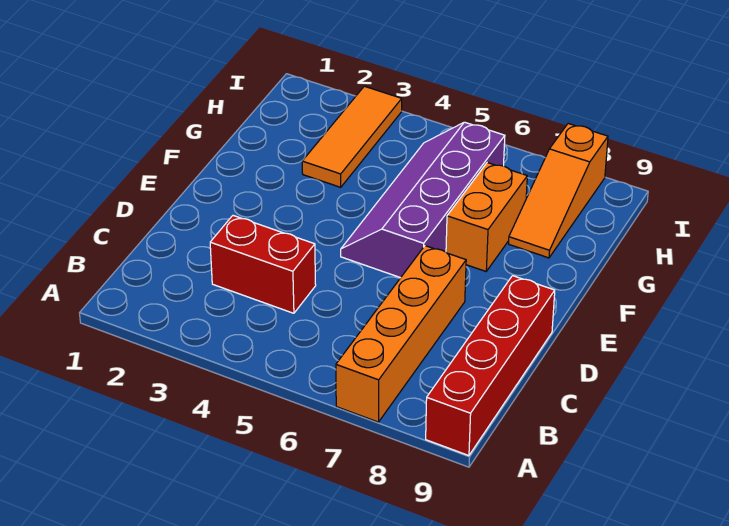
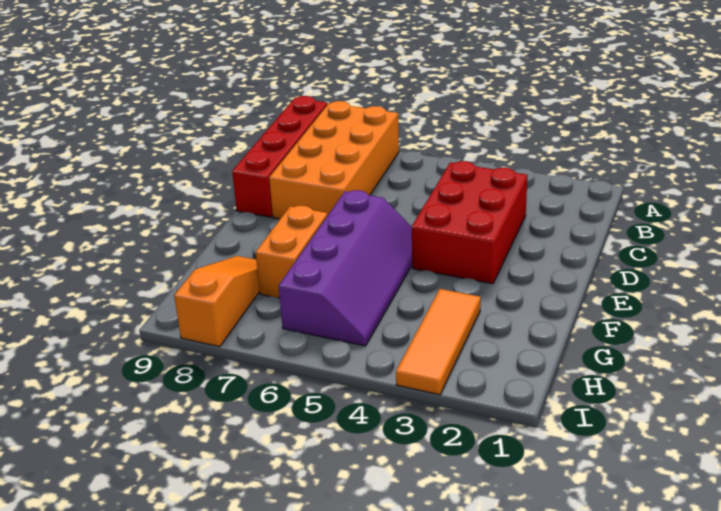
orange 1x4 brick [336,246,466,422] -> orange 2x4 brick [269,101,399,219]
red 1x2 brick [210,216,316,313] -> red 2x3 brick [412,161,528,284]

